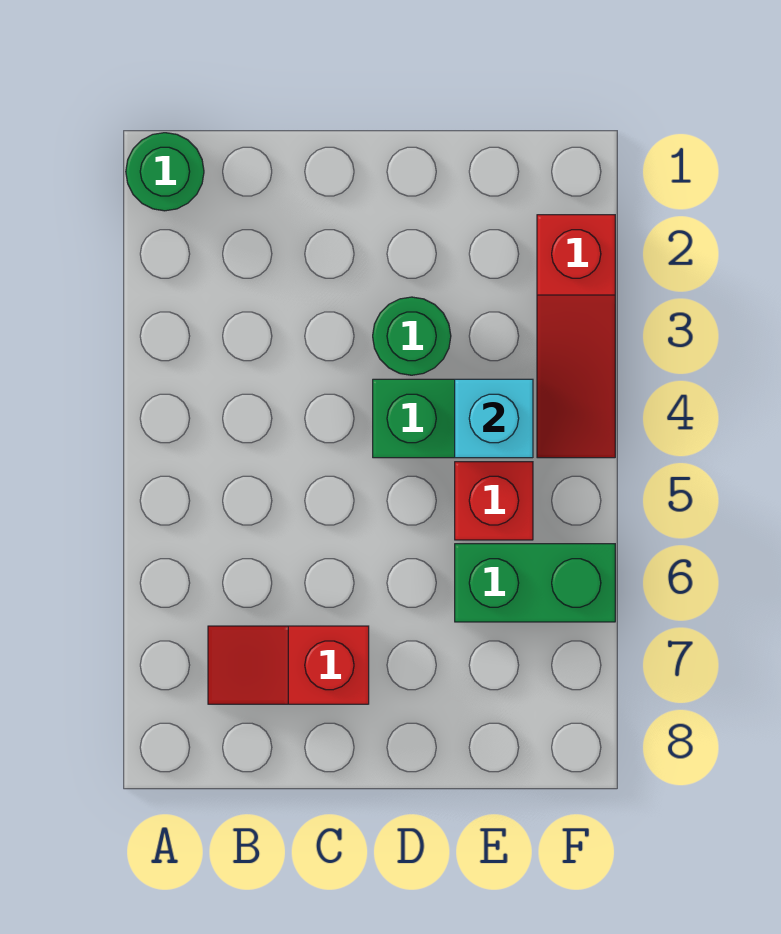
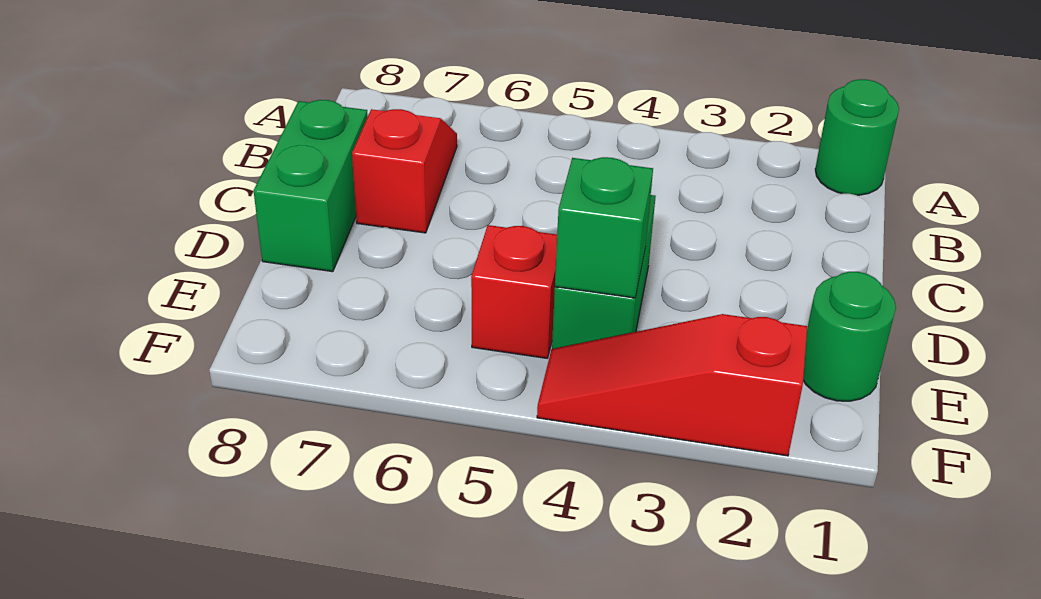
green 1x1 round brick [373,297,451,375] -> green 1x1 round brick moved to [803,272,896,401]
cyan 1x1 brick [455,379,533,458] -> green 1x1 brick [555,157,653,298]
green 1x2 brick [455,544,615,622] -> green 1x2 brick moved to [254,100,368,272]

